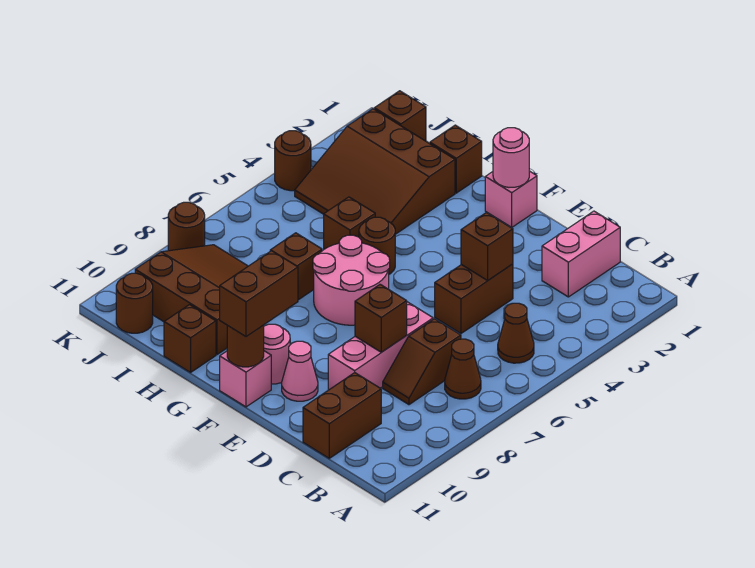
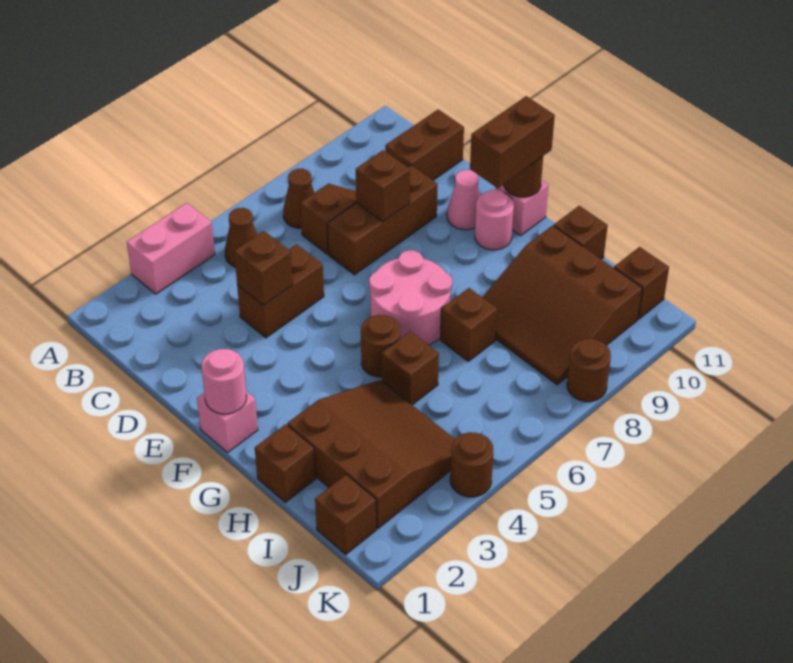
pink 1x2 brick [542,211,620,297] -> pink 1x2 brick moved to [127,203,215,294]
pink 1x3 brick [328,302,433,390] -> brown 1x3 brick [327,165,438,275]
brown 1x1 round brick [116,273,153,333] -> brown 1x1 brick [614,247,669,319]

